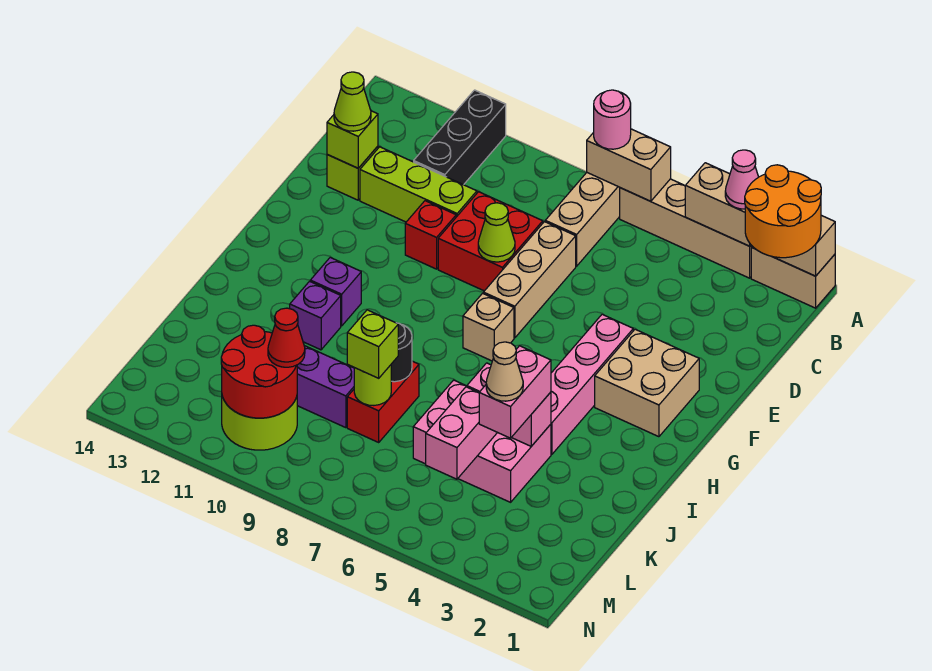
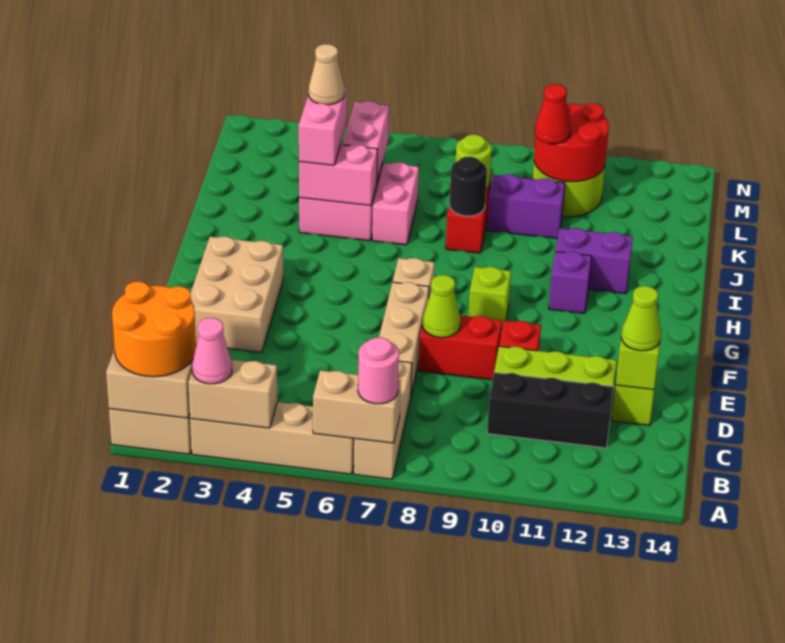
black 1x3 brick [414,90,506,185] -> black 1x3 brick turned to [487,372,613,448]
red 2x2 brick [438,192,543,291] -> red 1x2 brick [419,315,502,380]
tan 2x2 brick [595,329,699,437] -> tan 2x3 brick [190,236,283,352]
pink 1x4 brick [551,314,633,455] -> none
purple 1x1 brick [290,281,341,350] -> purple 1x2 brick [556,228,633,294]
lime 1x1 brick [347,310,398,378] -> lime 1x1 brick moved to [468,267,511,329]

